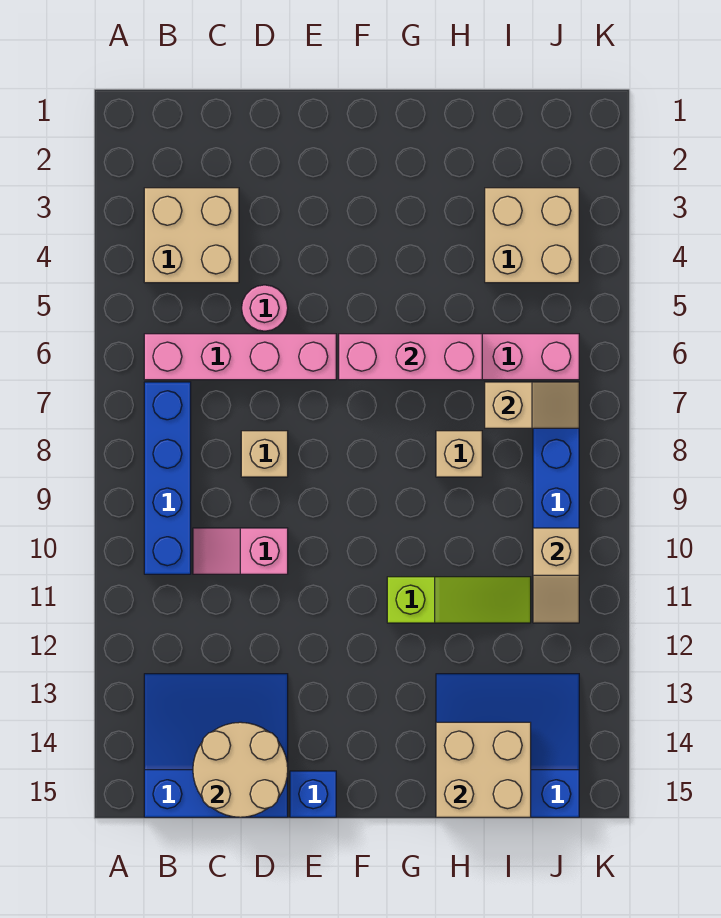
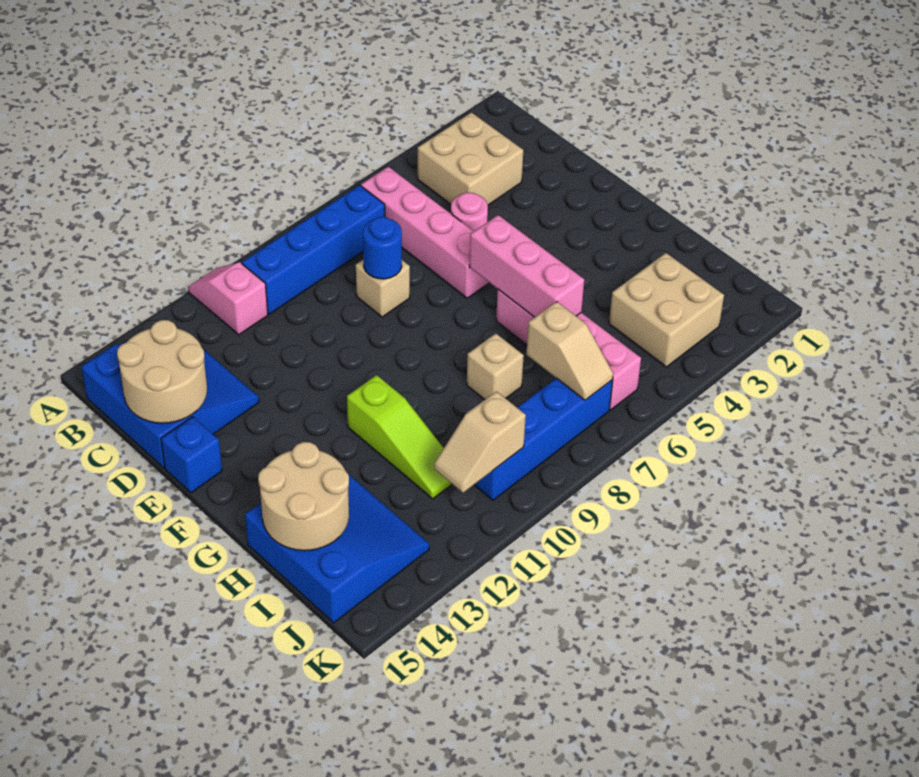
pink 1x2 slope [193,528,288,574] -> pink 1x2 slope moved to [188,262,268,335]
none -> blue 1x1 round brick [363,217,402,279]
tan 2x2 brick [436,722,531,817] -> tan 2x2 round brick [258,442,349,551]

